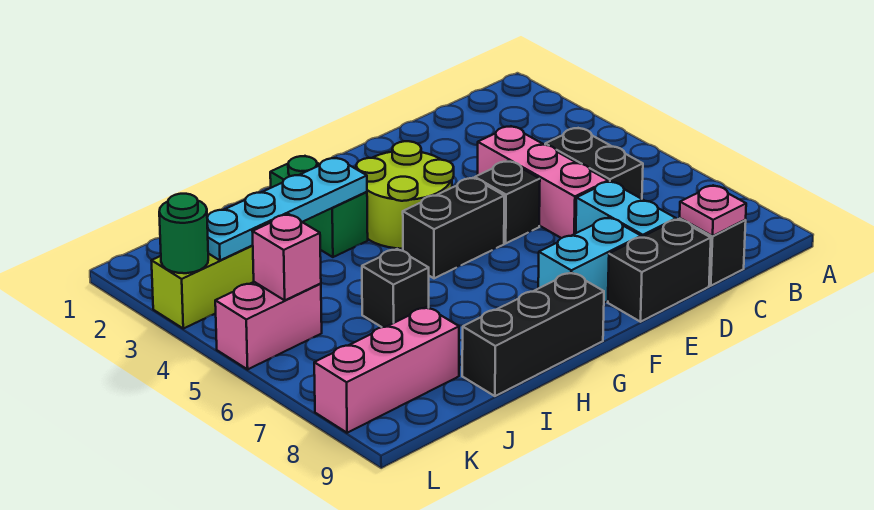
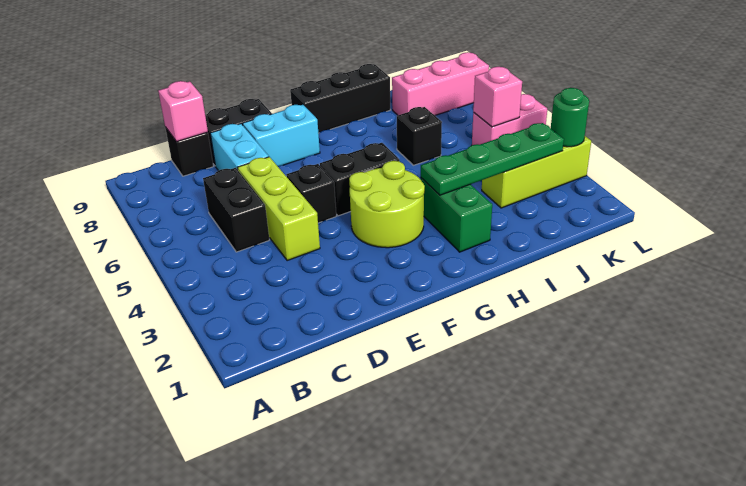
pink 1x1 plate [680,185,746,236] -> pink 1x1 brick [158,81,208,142]
pink 1x3 brick [478,126,608,238] -> lime 1x3 brick [237,157,320,261]
cyan 1x4 plate [207,158,367,260] -> green 1x4 plate [421,123,564,195]

